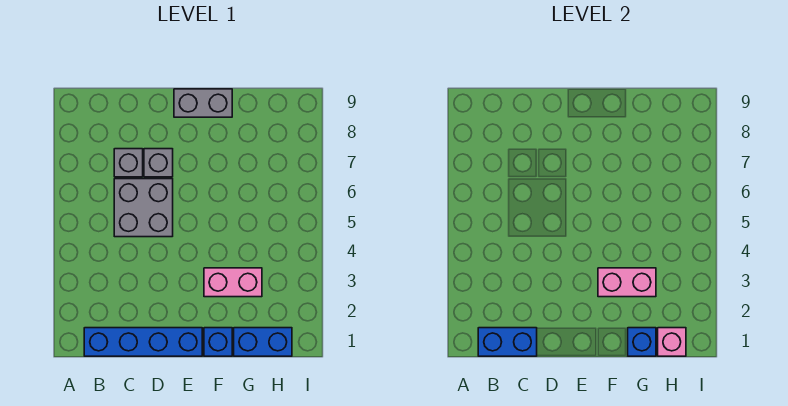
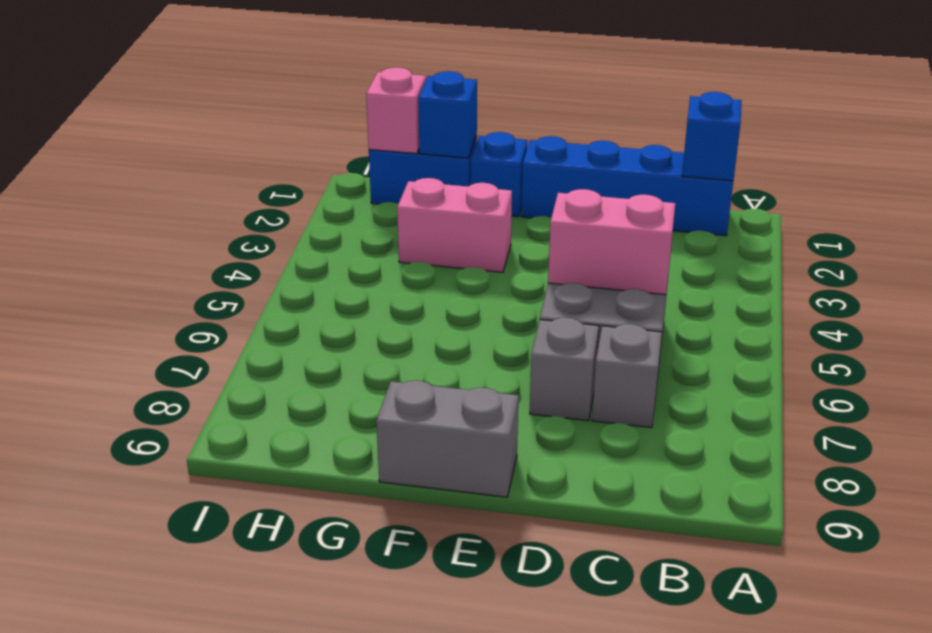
blue 1x2 brick [478,328,537,356] -> blue 1x1 brick [682,92,742,181]
pink 1x2 brick [598,268,656,297] -> pink 1x2 brick moved to [548,189,675,295]

